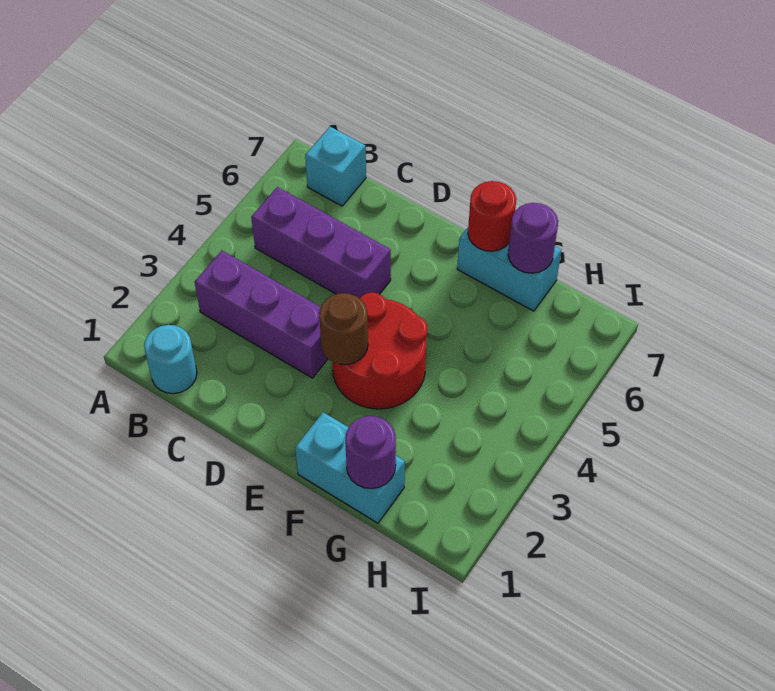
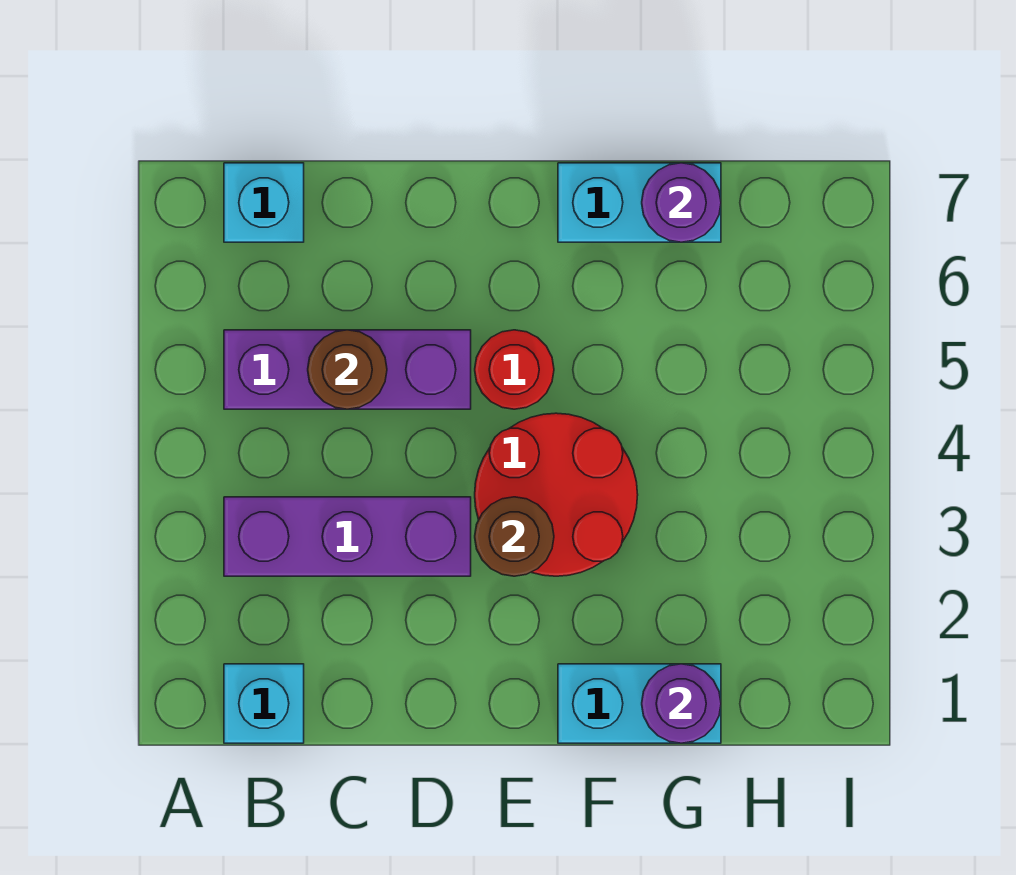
cyan 1x1 round brick [144,325,197,394] -> cyan 1x1 brick [224,664,304,743]
none -> brown 1x1 round brick [308,330,387,409]
red 1x1 round brick [468,181,516,251] -> red 1x1 round brick moved to [475,330,554,409]

